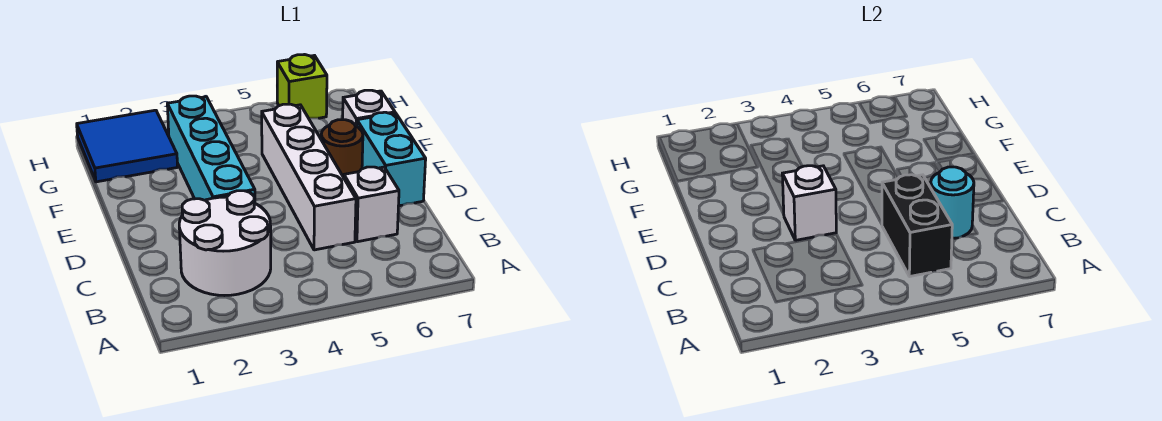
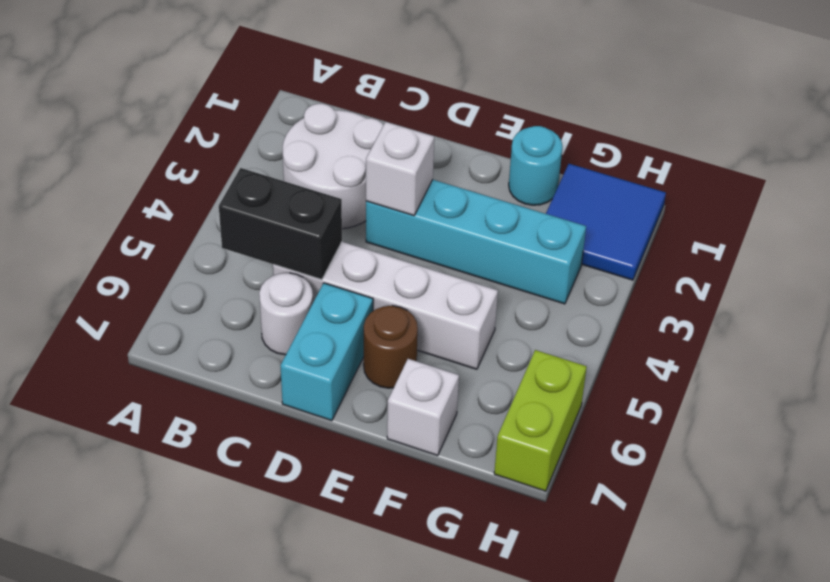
white 1x1 brick [344,167,399,242] -> white 1x1 round brick [259,273,313,355]
cyan 1x1 round brick [931,167,974,238] -> cyan 1x1 round brick moved to [509,126,562,205]
cyan 1x2 brick [357,112,426,206] -> cyan 1x2 brick turned to [281,283,373,421]
lime 1x1 brick [277,55,327,119] -> lime 1x2 brick [494,350,587,491]

